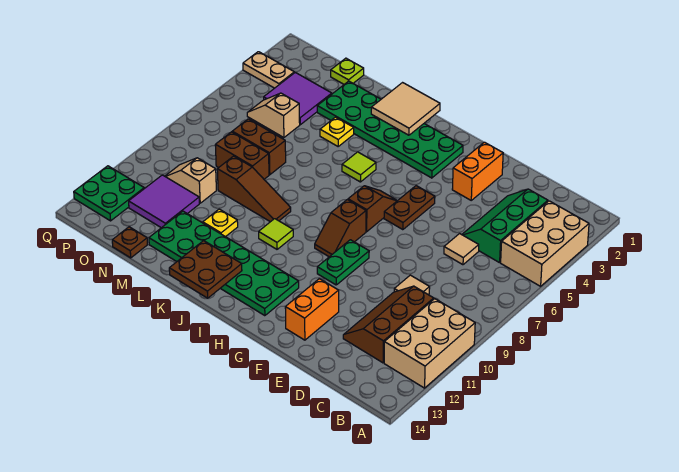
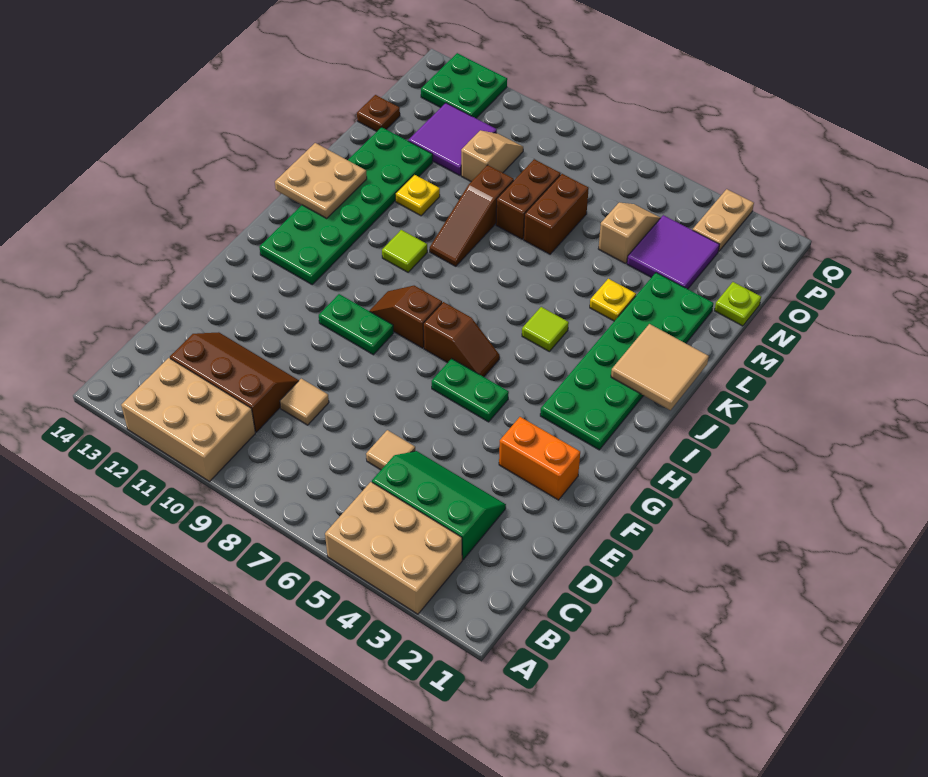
orange 1x2 brick [285,279,339,340] -> none
brown 1x2 plate [384,186,435,230] -> green 1x2 plate [432,359,509,422]
brown 2x2 plate [169,241,242,298] -> tan 2x2 plate [275,143,367,219]

